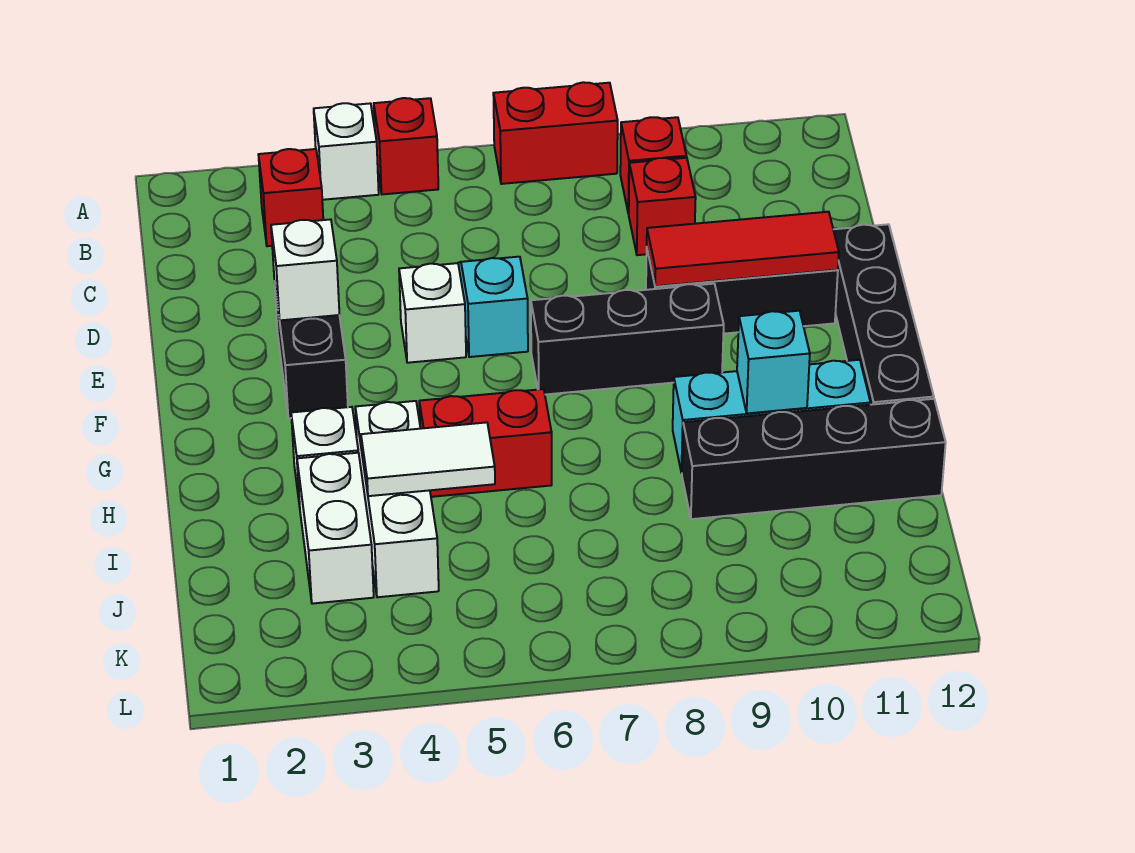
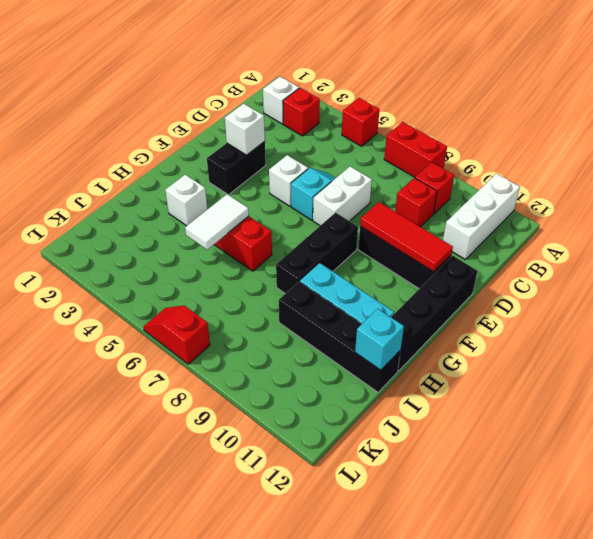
white 1x1 brick [314,103,379,200] -> white 1x1 brick moved to [263,77,299,124]
black 1x3 brick [531,284,724,395] -> black 1x3 brick turned to [276,212,358,294]
white 1x3 brick [355,401,439,597] -> white 1x3 brick moved to [443,174,520,259]
cyan 1x1 brick [737,311,810,413] -> cyan 1x1 brick moved to [355,309,404,370]
white 1x2 brick [297,453,374,604] -> white 1x2 brick moved to [313,166,372,226]
white 1x2 tile [361,422,495,496] -> white 1x2 tile turned to [185,194,249,250]
none -> red 1x2 slope [143,306,210,364]

